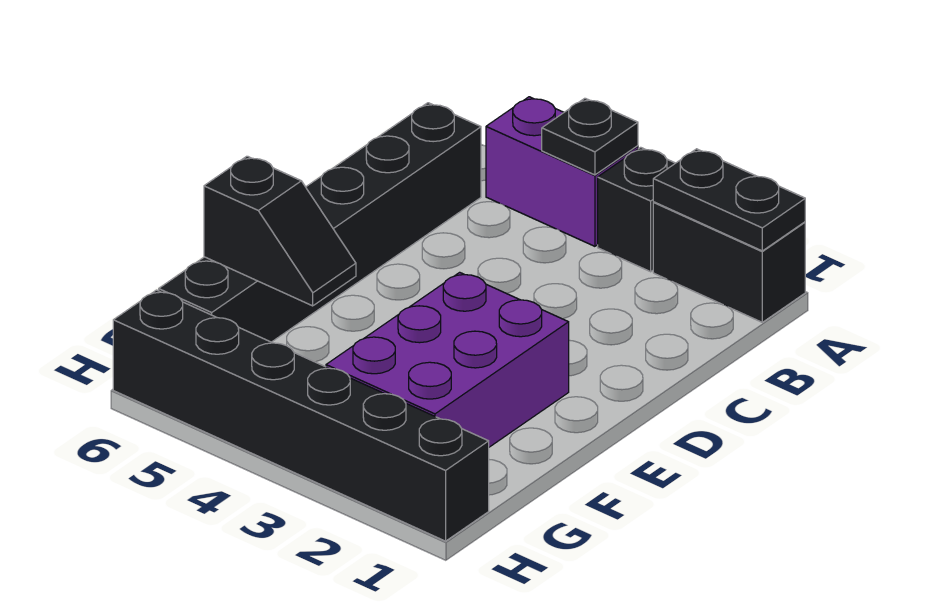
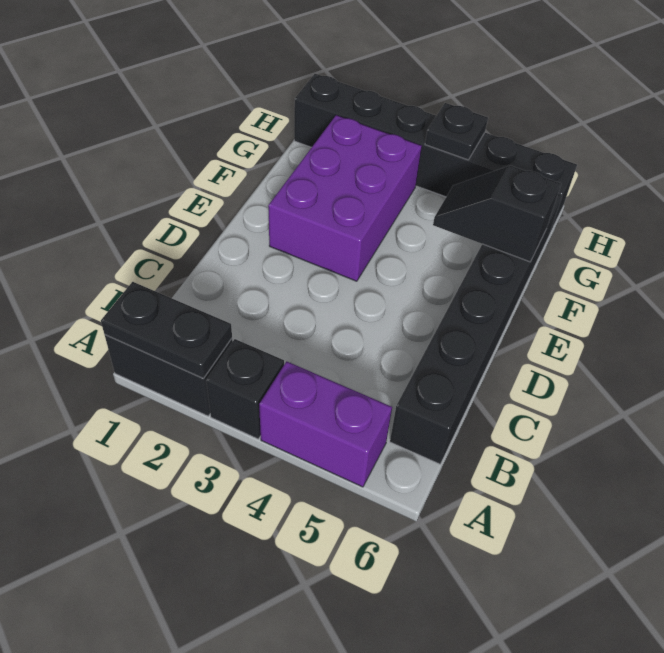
black 1x1 plate [542,98,638,175] -> black 1x1 plate moved to [425,103,488,160]

